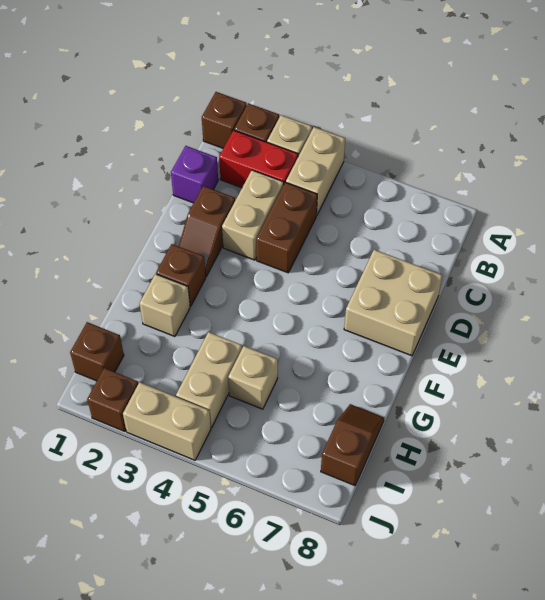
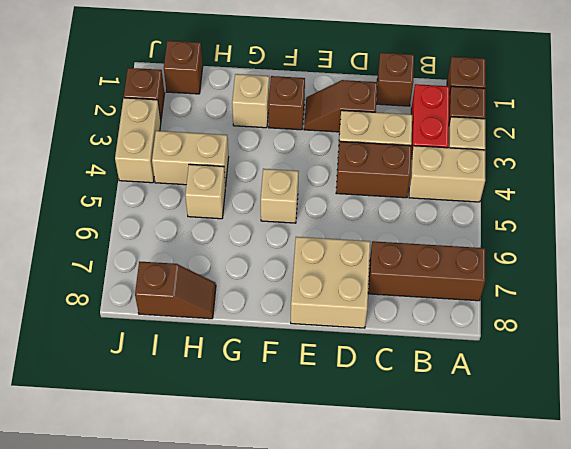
none -> brown 1x3 brick [368,241,485,301]
purple 1x1 brick [171,146,218,203] -> brown 1x1 brick [376,53,414,106]
none -> tan 1x1 brick [261,169,299,223]

